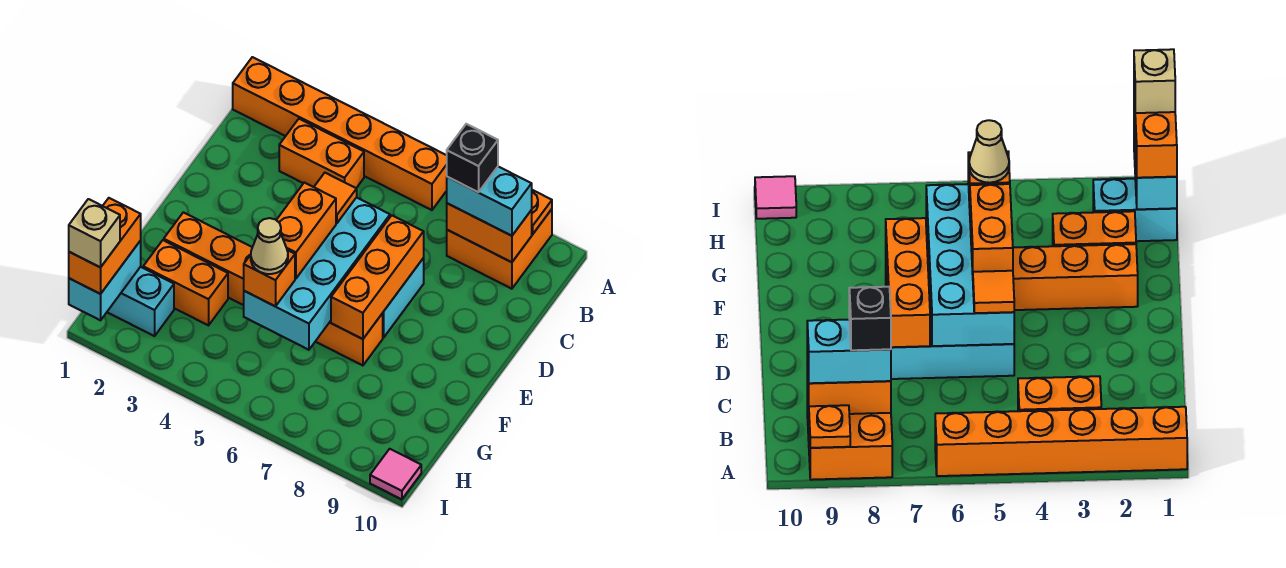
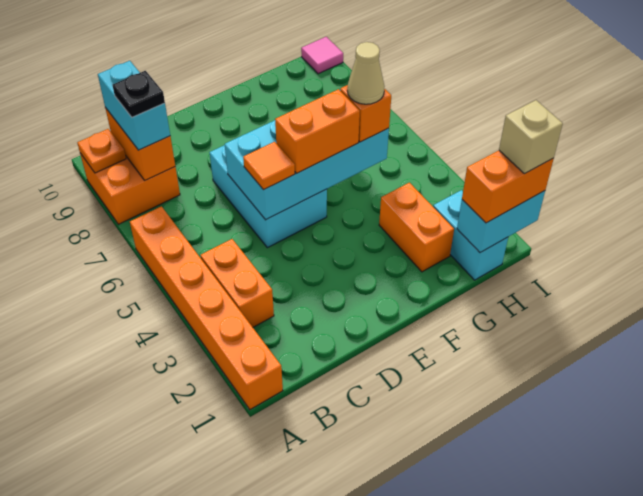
black 1x1 brick [447,124,498,192] -> black 1x1 plate [113,71,165,117]
orange 1x3 brick [331,215,424,339] -> none
orange 1x6 brick [164,212,383,365] -> none

